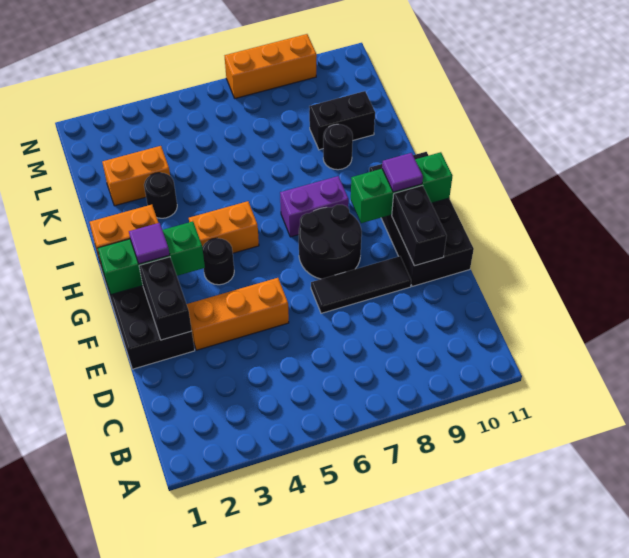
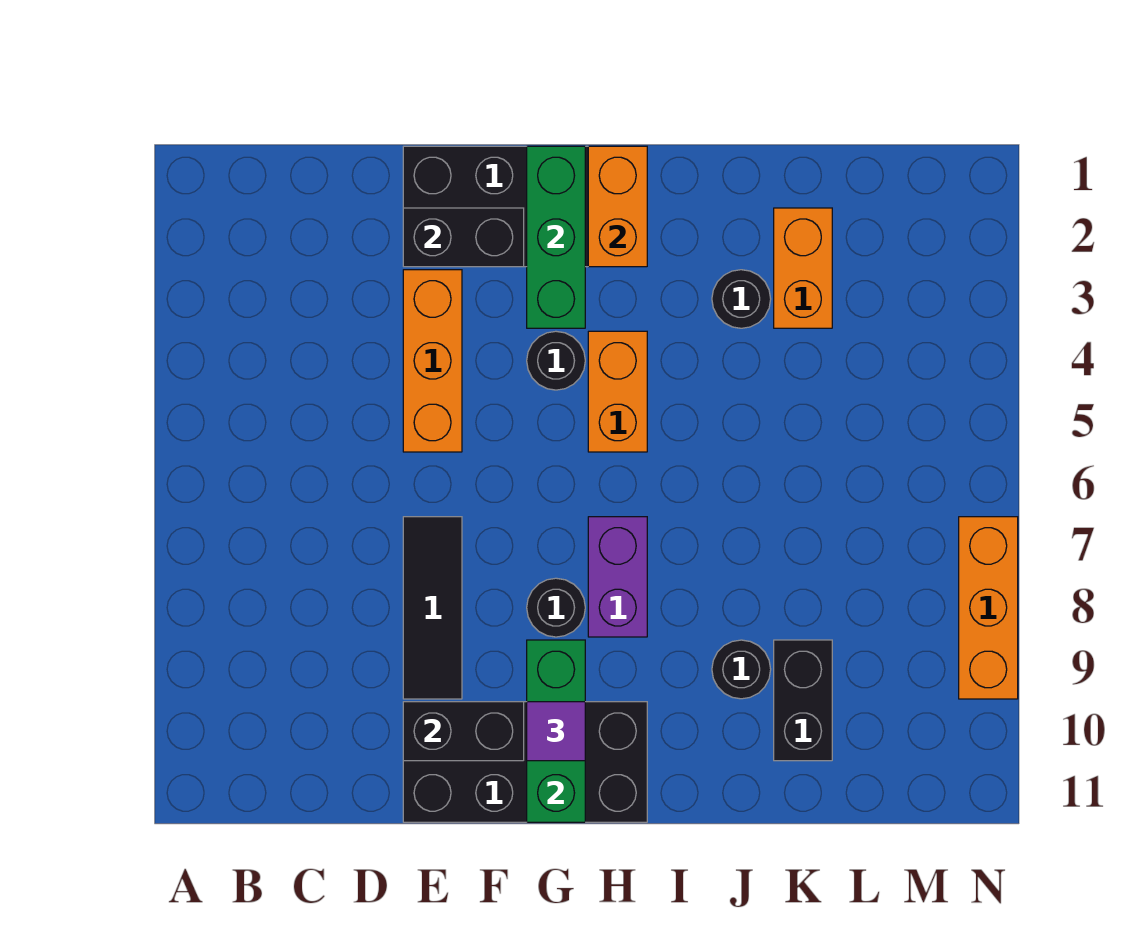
black 2x2 round brick [299,205,362,279] -> black 1x1 round brick [527,578,585,637]
purple 1x1 tile [129,223,170,264] -> none

